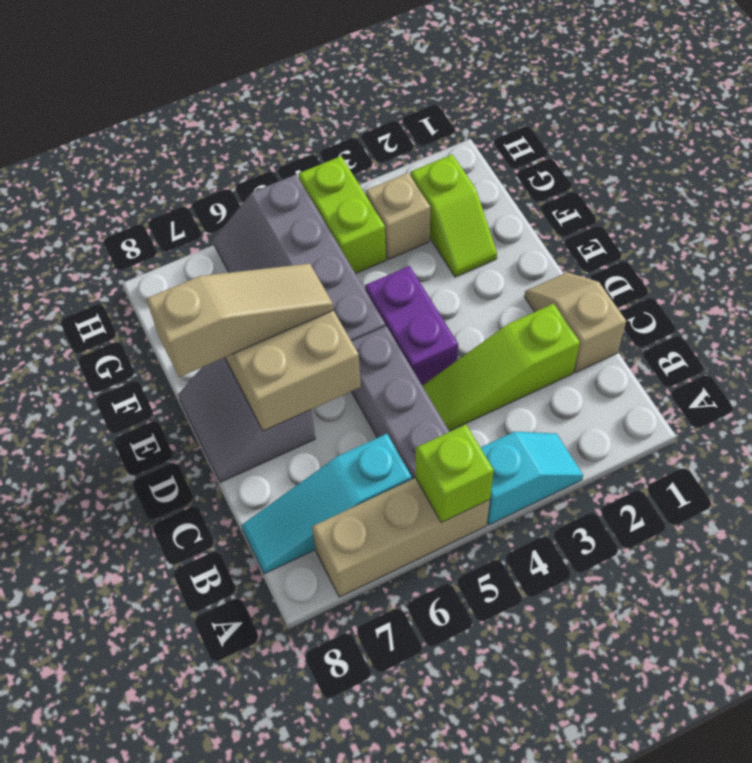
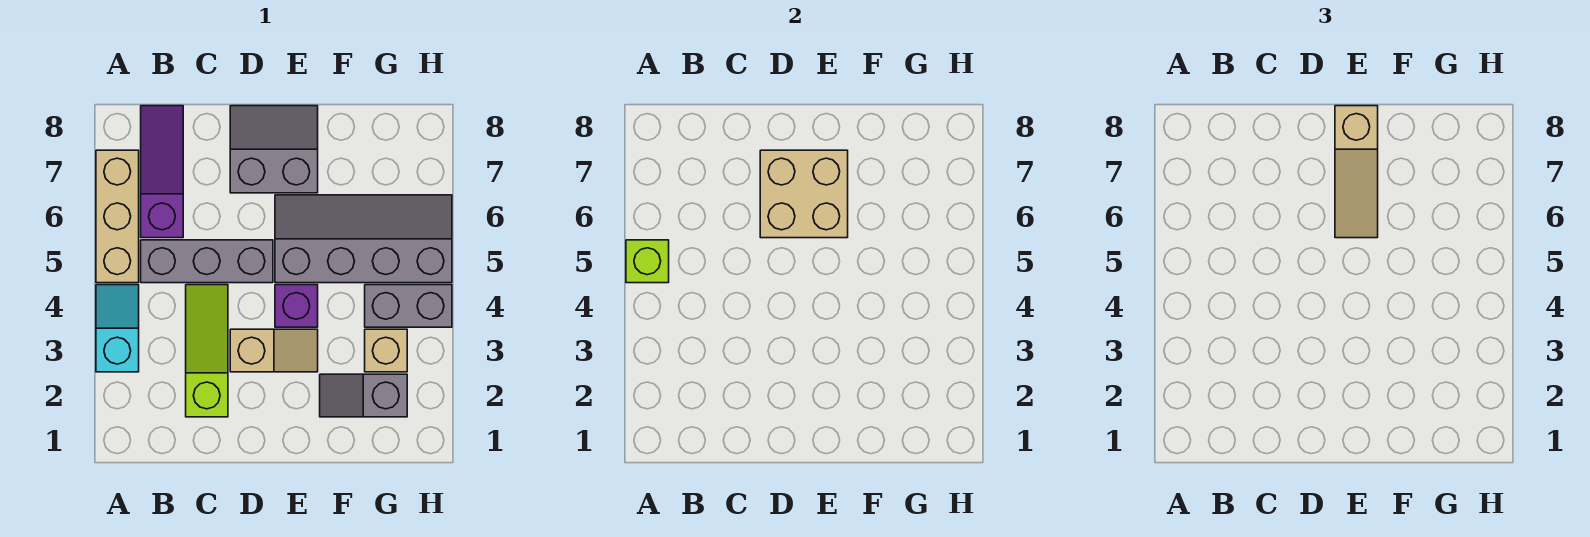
cyan 1x2 slope [480,432,583,525] -> cyan 1x2 slope turned to [96,285,139,372]
cyan 1x3 slope [241,434,412,574] -> purple 1x3 slope [141,106,183,238]
tan 1x2 slope [524,273,626,373] -> tan 1x2 slope moved to [230,329,318,372]
purple 1x2 brick [365,266,458,385] -> purple 1x1 brick [275,285,318,327]
lime 1x2 slope [410,154,497,277] -> grey 1x2 slope [320,374,407,417]
lime 1x2 brick [299,156,386,274] -> grey 1x2 brick [365,285,452,327]

